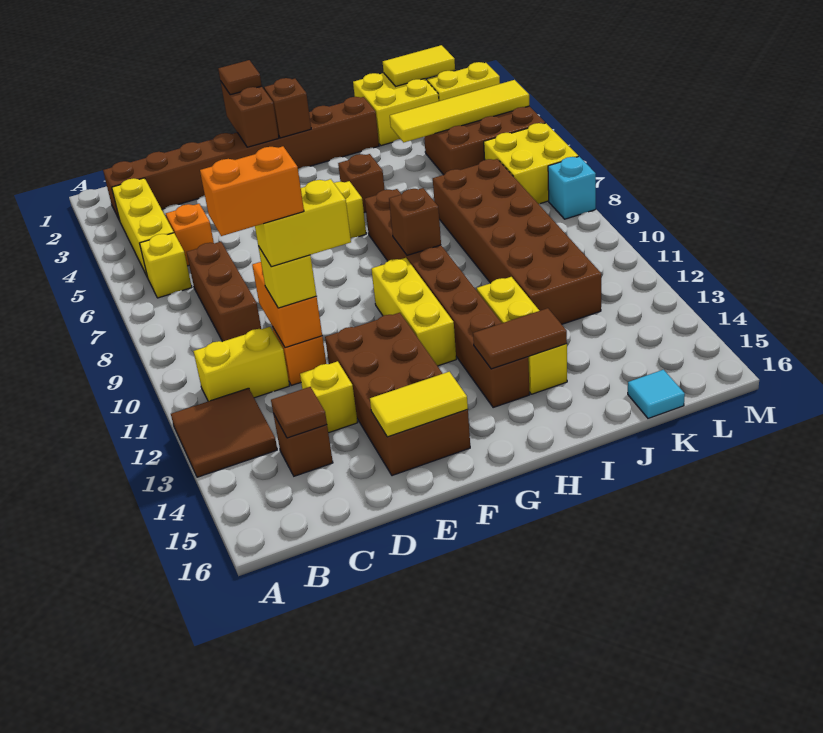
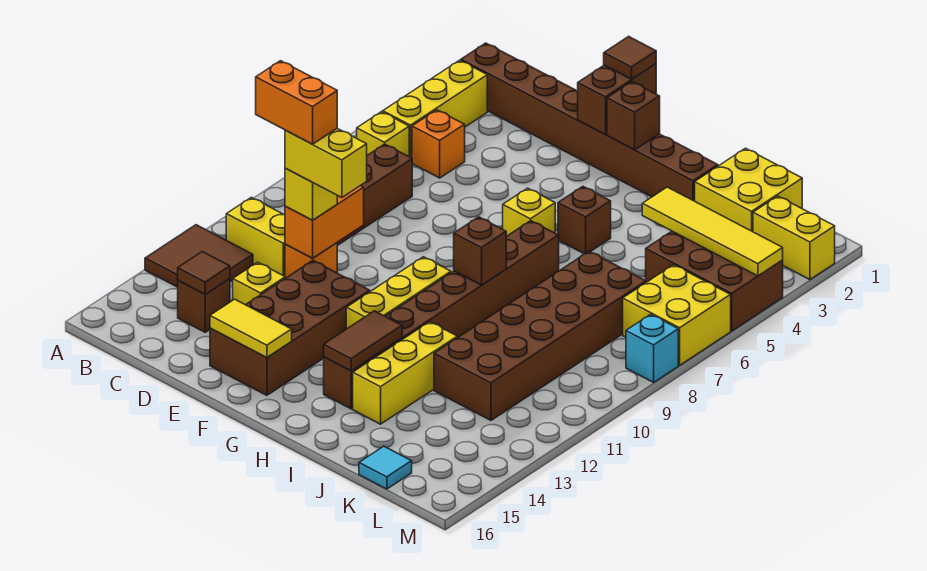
brown 1x2 tile [473,308,567,369] -> brown 1x2 tile turned to [324,311,402,371]
yellow 1x2 tile [383,45,455,86] -> none

